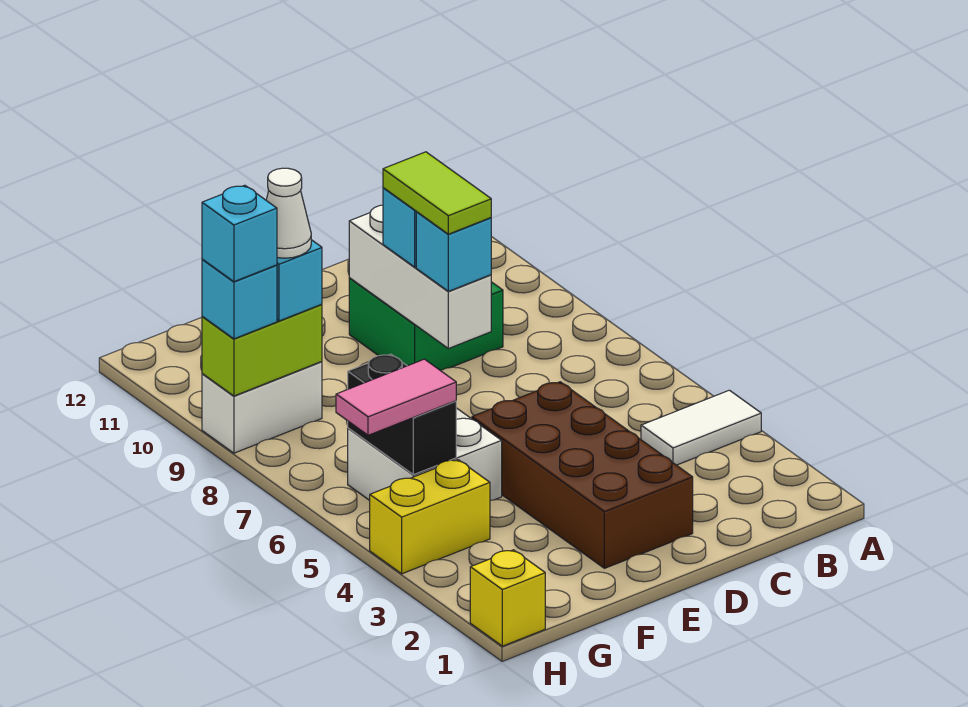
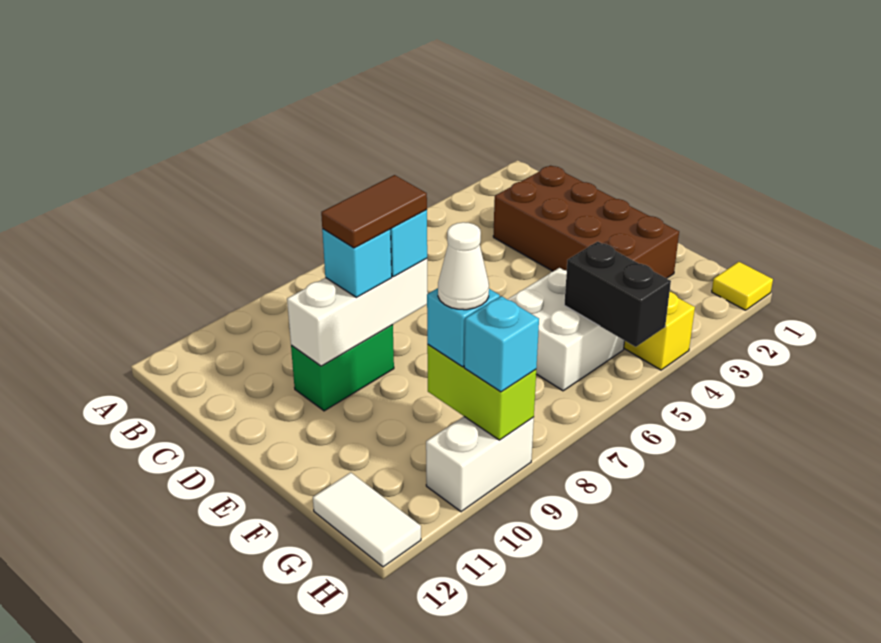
white 1x2 tile [641,390,761,465] -> white 1x2 tile moved to [313,473,421,567]
green 2x2 brick [349,278,503,371] -> green 1x2 brick [291,325,394,411]
brown 2x4 brick [472,382,693,568] -> brown 2x4 brick turned to [493,165,679,279]
lime 1x2 tile [383,152,491,234] -> brown 1x2 tile [321,175,427,248]
black 1x2 brick [348,354,456,475] -> black 1x2 brick turned to [564,242,671,347]
pink 1x2 tile [336,359,456,435] -> none
white 1x2 brick [202,362,322,453] -> white 1x2 brick turned to [426,417,534,512]
yellow 1x1 brick [470,550,545,646] -> yellow 1x1 tile [712,262,773,310]
cyan 1x1 brick [202,185,277,282] -> none

